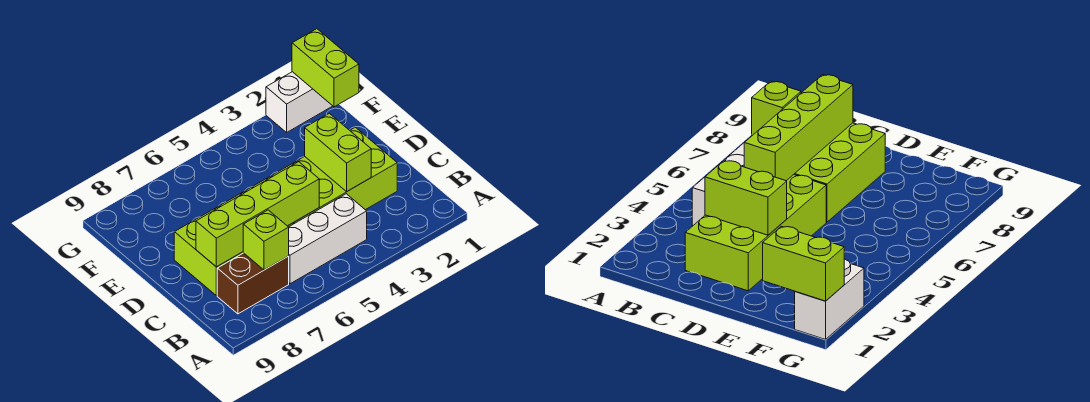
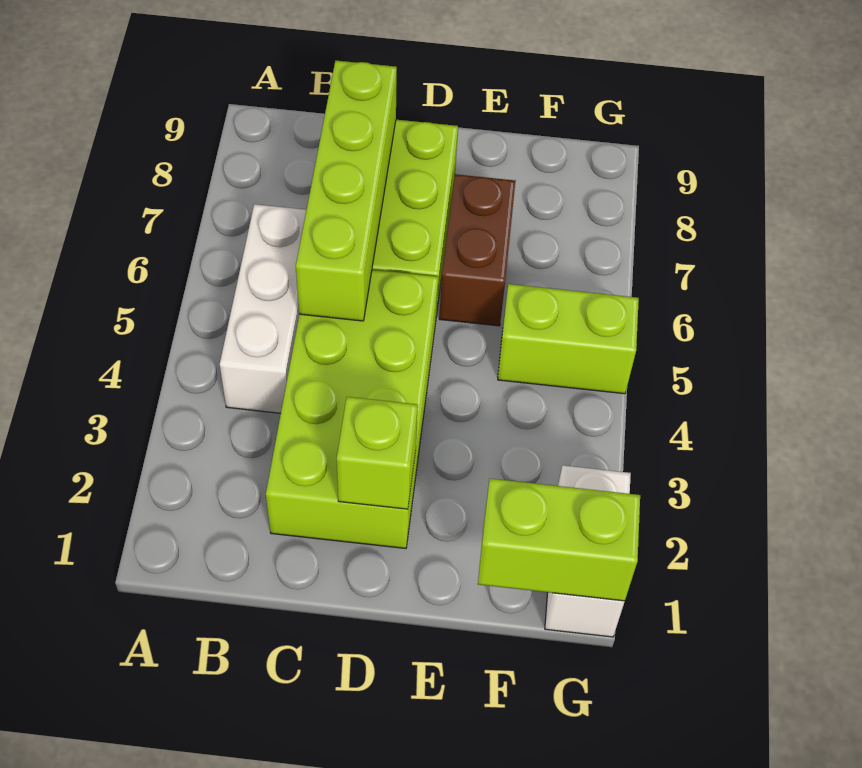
brown 1x2 brick [217,253,289,314] -> brown 1x2 brick moved to [439,174,515,326]
lime 1x1 brick [243,210,289,270] -> lime 1x1 brick moved to [337,397,418,509]
lime 1x2 brick [305,113,371,191] -> lime 1x2 brick moved to [498,284,639,394]

